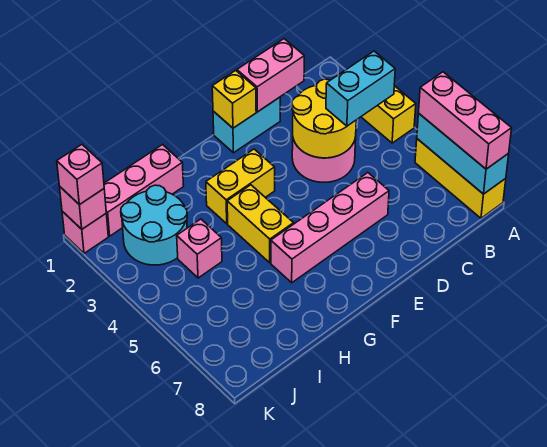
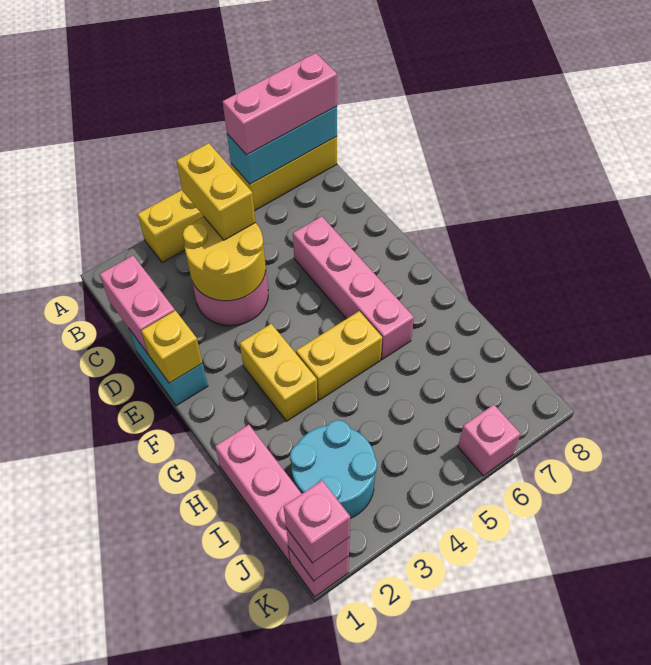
cyan 1x2 brick [326,51,395,126] -> yellow 1x2 brick [176,143,256,240]
pink 1x1 brick [177,219,222,278] -> pink 1x1 brick moved to [458,405,521,476]

